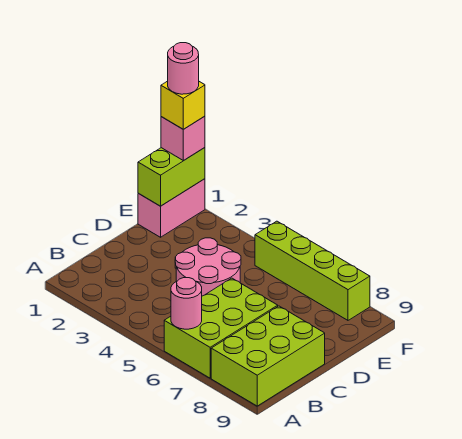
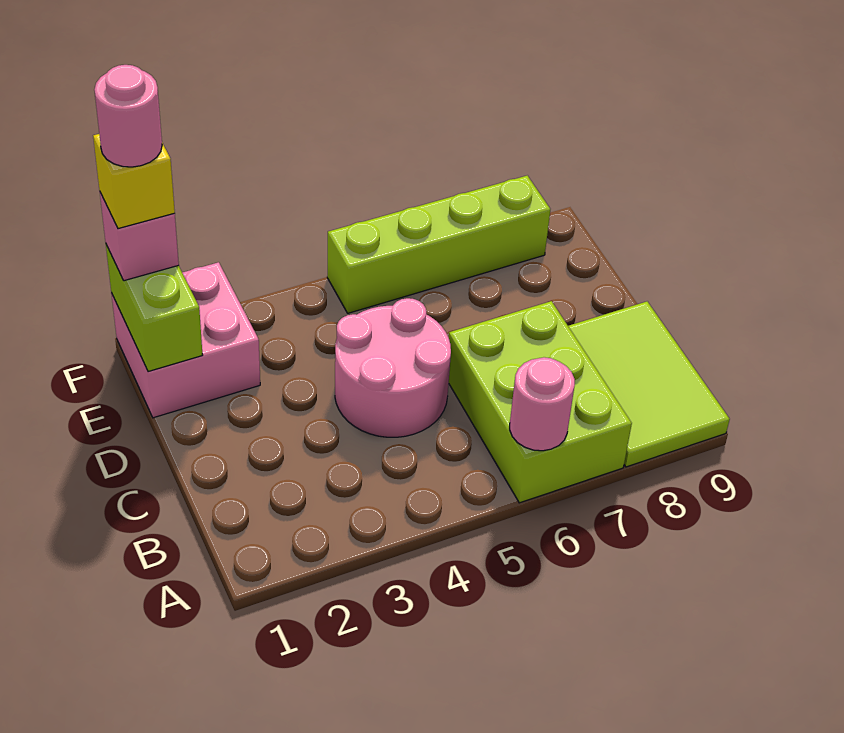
lime 2x3 brick [211,306,325,406] -> lime 2x3 tile [568,302,730,467]
pink 1x2 brick [138,179,205,237] -> pink 2x2 brick [111,262,260,418]

